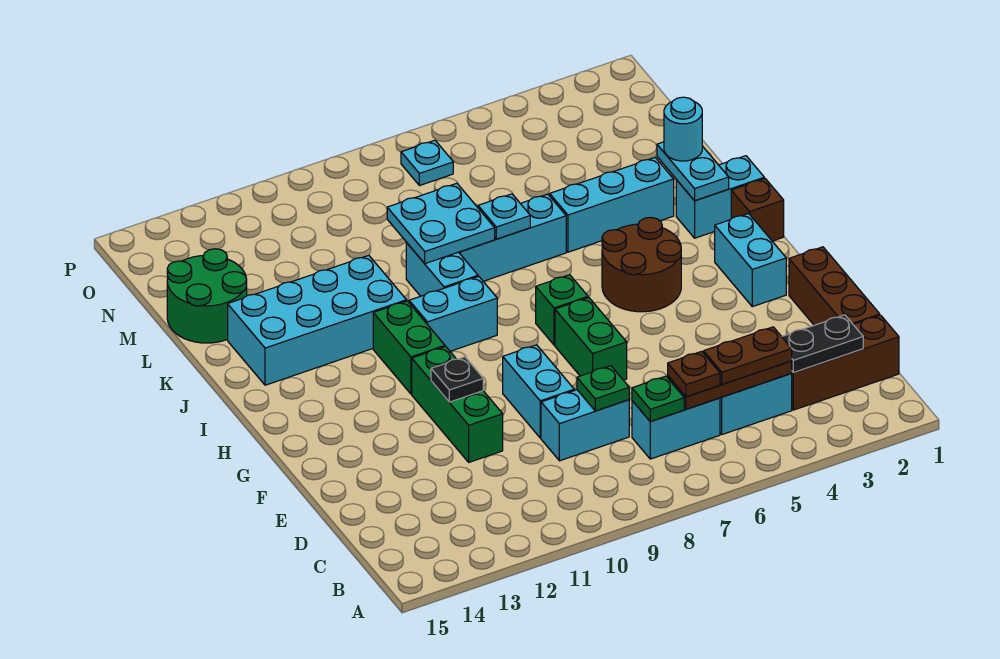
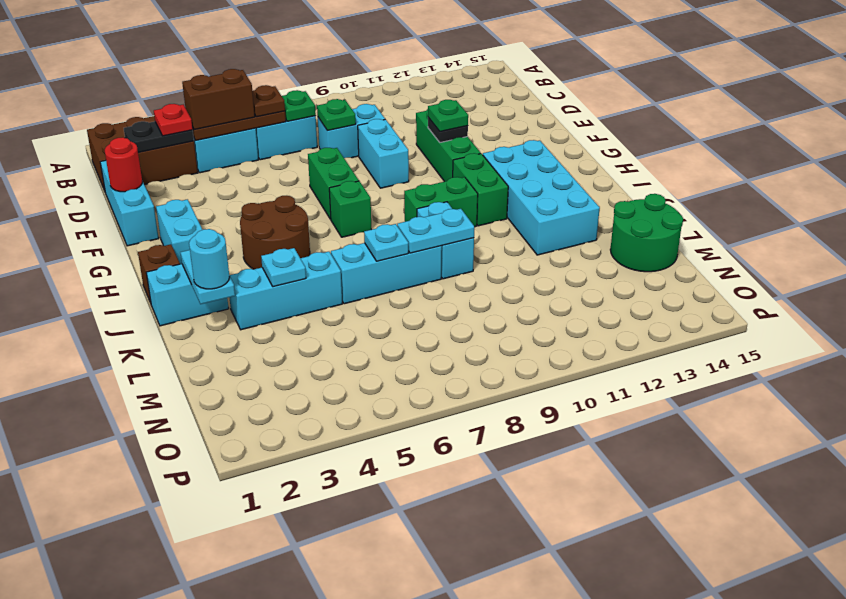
brown 1x3 brick [791,315,899,410] -> brown 2x3 brick [87,116,198,191]
none -> red 1x1 plate [154,104,193,136]
brown 1x2 plate [704,327,792,384] -> brown 1x2 brick [182,69,255,130]
brown 1x3 brick [789,247,880,325] -> cyan 1x3 brick [100,160,159,246]
none -> red 1x1 round brick [105,137,142,192]
none -> green 1x1 plate [428,100,468,132]
cyan 1x2 brick [409,277,497,351] -> green 1x2 brick [404,177,478,227]
cyan 2x4 brick [228,255,407,385] -> cyan 2x4 brick turned to [483,140,600,255]
cyan 2x2 plate [387,183,495,264] -> cyan 1x2 plate [397,209,474,253]
cyan 1x1 plate [401,140,453,186] -> cyan 1x1 plate moved to [261,248,306,287]

